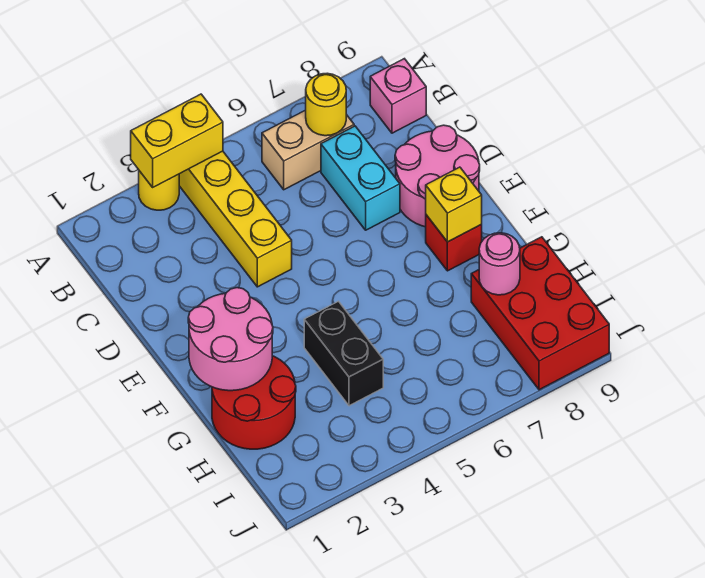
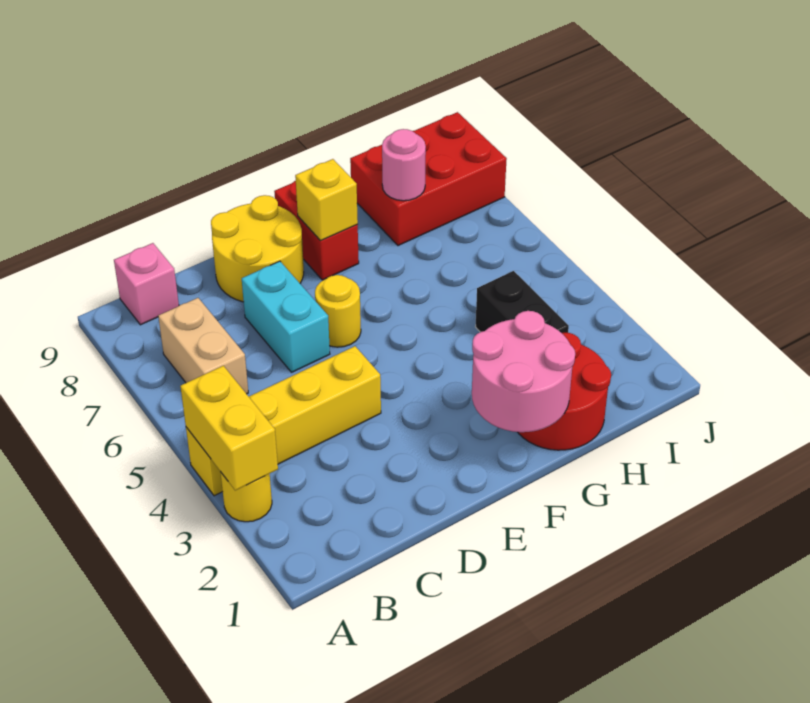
yellow 1x1 round brick [306,73,346,136] -> yellow 1x1 round brick moved to [315,275,361,347]
cyan 1x2 brick [321,126,400,230] -> cyan 1x2 brick turned to [242,261,330,372]
pink 2x2 round brick [395,125,480,227] -> yellow 2x2 round brick [211,195,304,302]
red 1x1 brick [426,215,482,271] -> red 1x2 brick [274,181,359,280]
black 1x2 brick [304,301,383,406] -> black 1x2 brick turned to [476,271,569,333]

